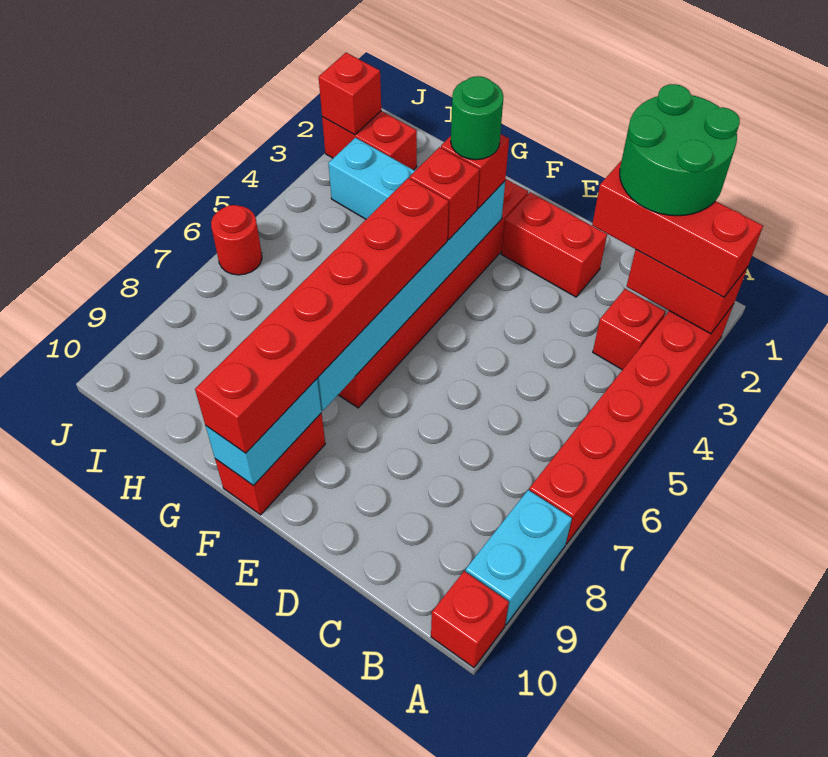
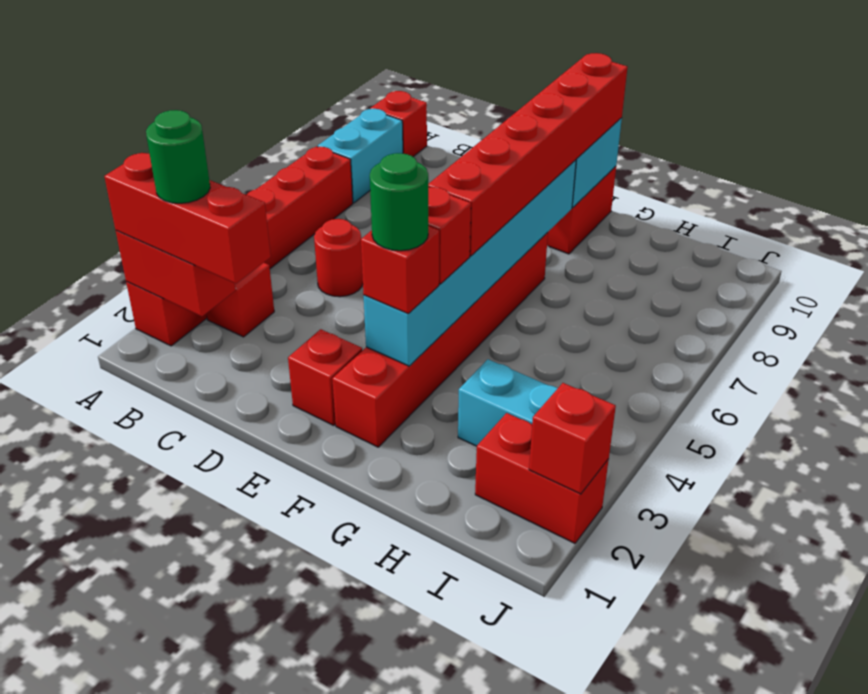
green 2x2 round brick [620,84,740,216] -> green 1x1 round brick [146,110,210,203]
red 1x2 brick [501,192,607,297] -> red 1x1 brick [288,329,362,425]
red 1x1 round brick [211,205,262,275] -> red 1x1 round brick moved to [314,219,363,297]

